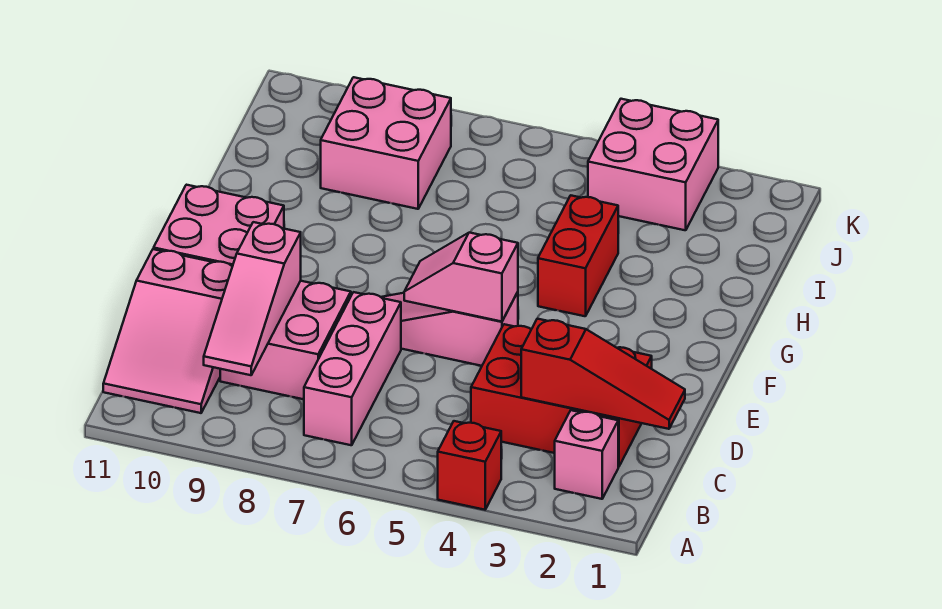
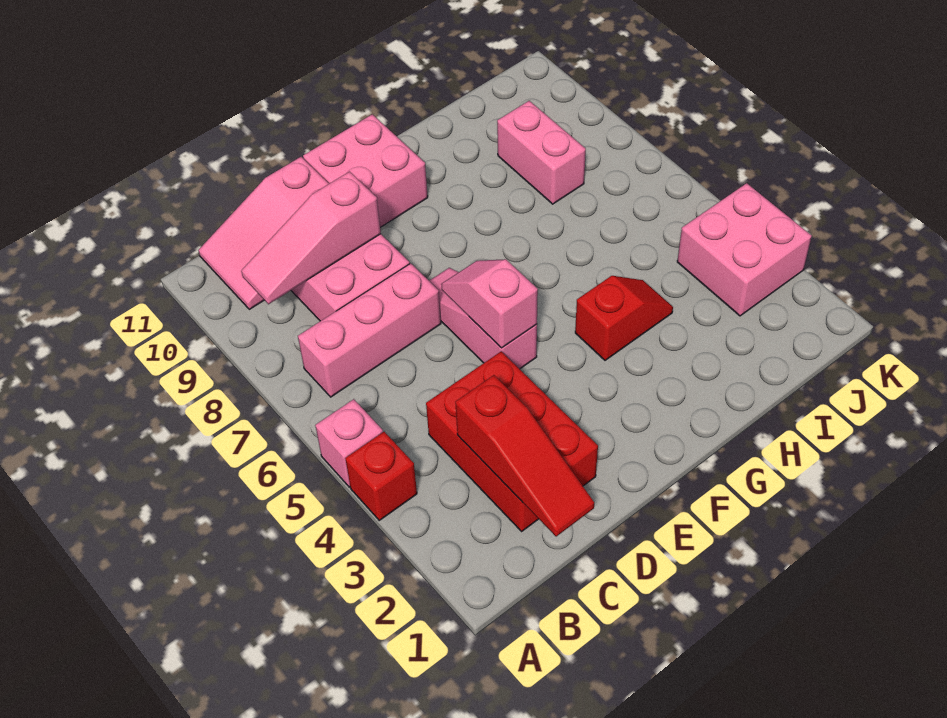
pink 1x1 brick [555,410,618,499] -> pink 1x1 brick moved to [315,399,383,487]
red 1x2 brick [538,195,618,316] -> red 1x2 slope [575,276,673,360]
pink 2x2 brick [321,77,451,209] -> pink 1x2 brick [497,101,586,204]

